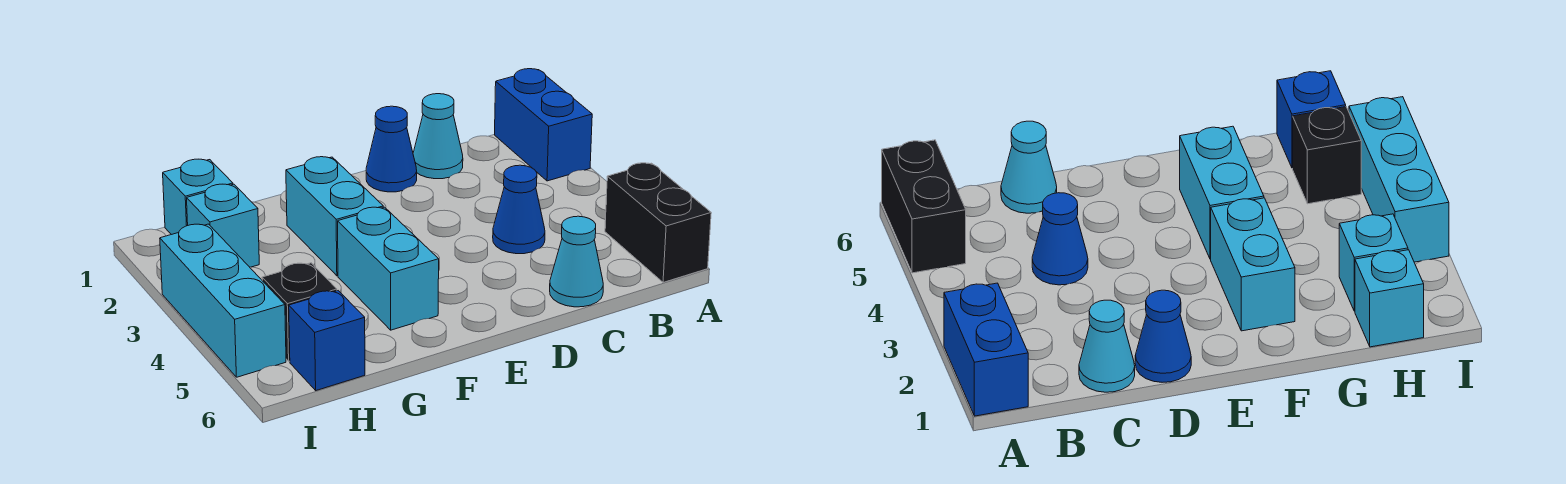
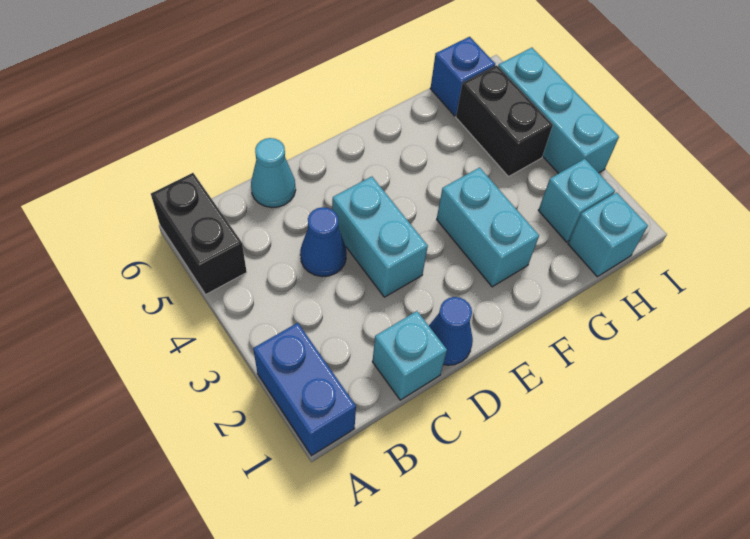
cyan 1x1 cone [413,94,463,179] -> cyan 1x1 brick [372,311,447,400]
cyan 1x2 brick [338,207,439,330] -> cyan 1x2 brick moved to [332,176,428,297]
black 1x1 brick [262,263,337,361] -> black 1x2 brick [456,65,553,177]

